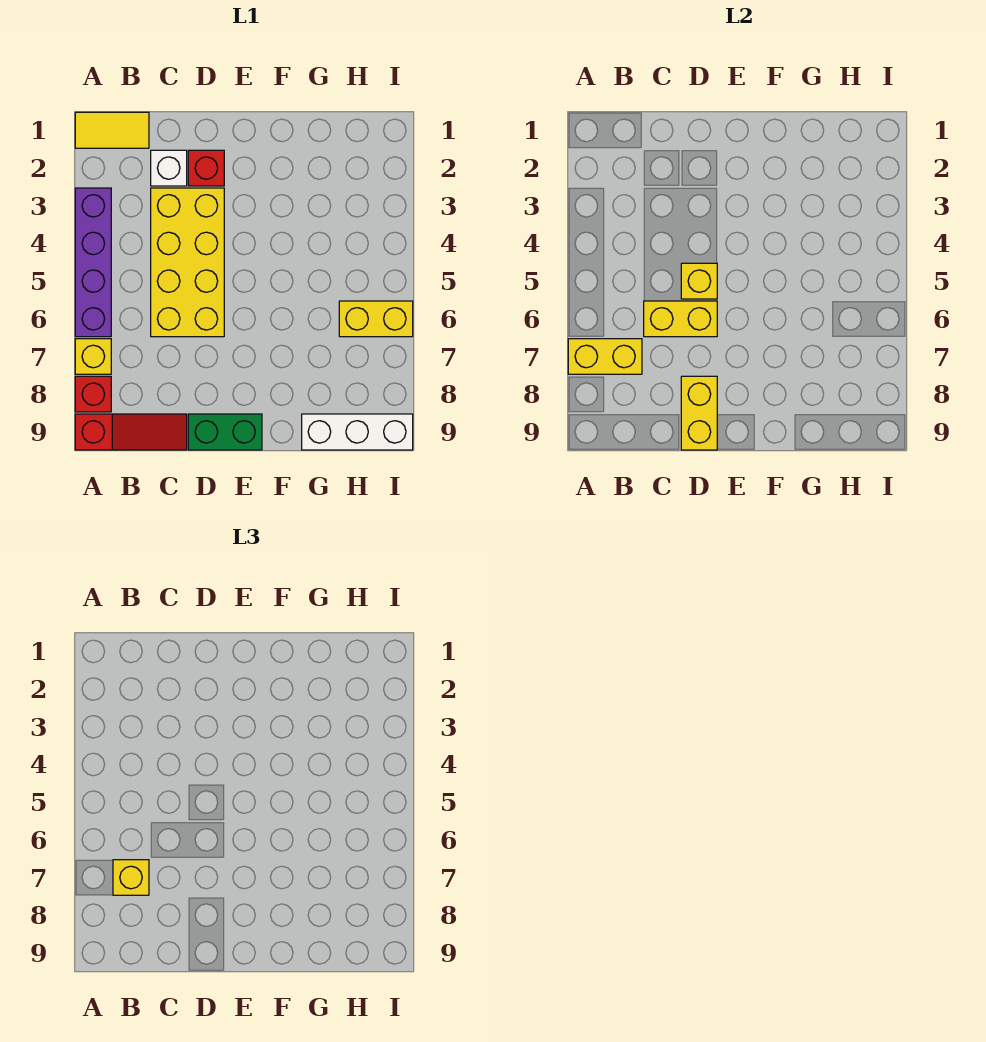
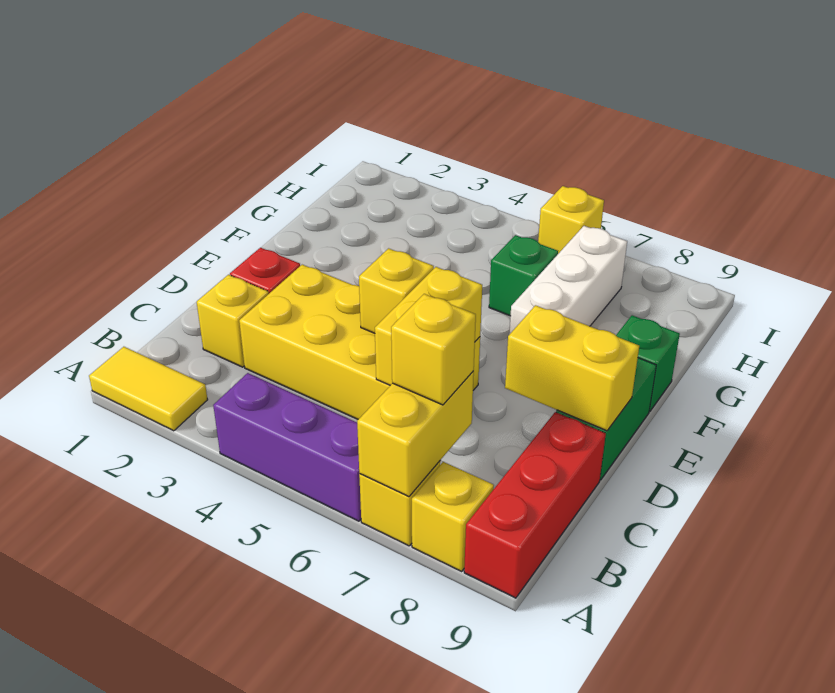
yellow 1x2 tile [75,112,149,148] -> yellow 1x2 tile turned to [89,347,208,431]
purple 1x4 brick [75,188,111,337] -> purple 1x3 brick [213,373,361,521]
red 1x1 brick [75,376,111,412] -> yellow 1x1 brick [412,462,494,571]
red 1x3 slope [75,414,187,450] -> red 1x3 brick [464,412,606,598]
white 1x1 brick [151,150,187,186] -> yellow 1x1 brick [197,275,269,367]
none -> green 1x1 brick [616,315,680,412]
none -> green 1x1 brick [489,235,558,316]
white 1x3 brick [302,414,413,450] -> white 1x3 brick moved to [509,226,627,334]
yellow 1x2 brick [339,301,413,337] -> yellow 1x1 brick [538,186,604,254]

